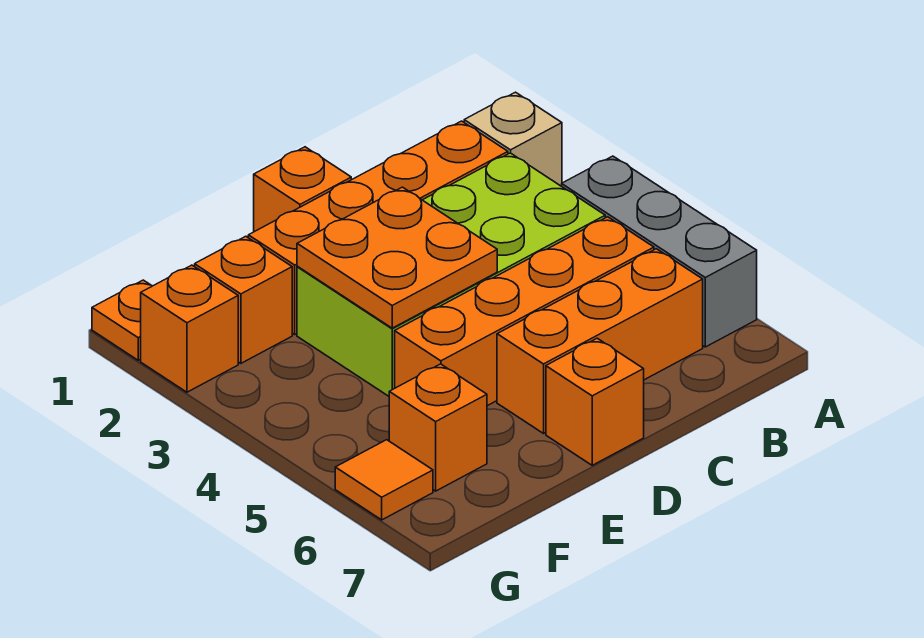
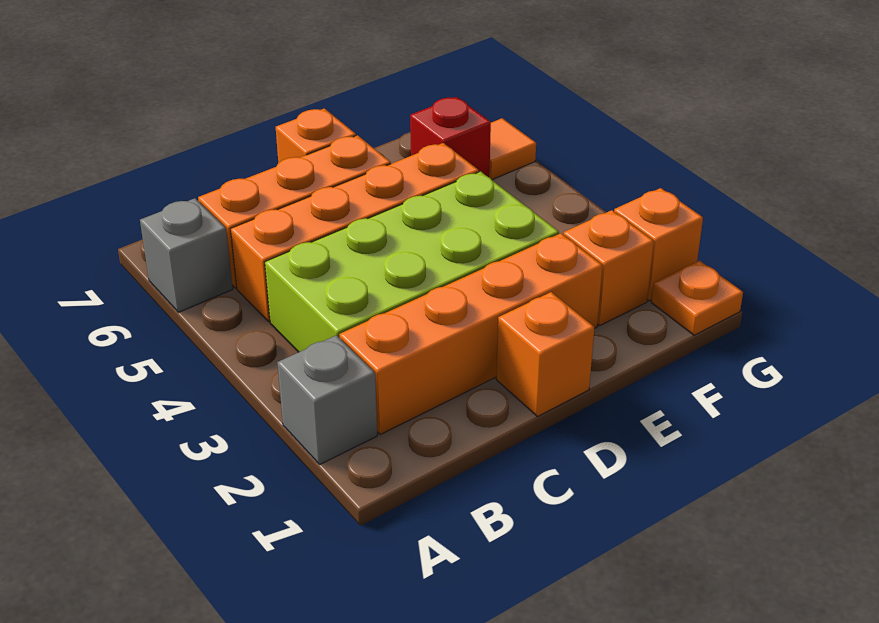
tan 1x1 brick [464,92,562,186] -> grey 1x1 brick [277,335,377,464]
grey 1x3 brick [562,156,757,347] -> grey 1x1 brick [140,198,233,312]
orange 2x2 plate [297,187,497,328] -> none
orange 1x1 brick [389,364,487,491] -> red 1x1 brick [410,97,491,177]

